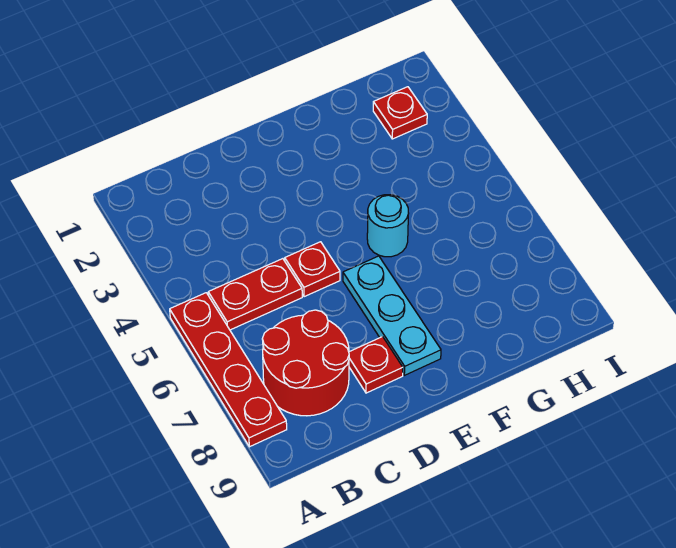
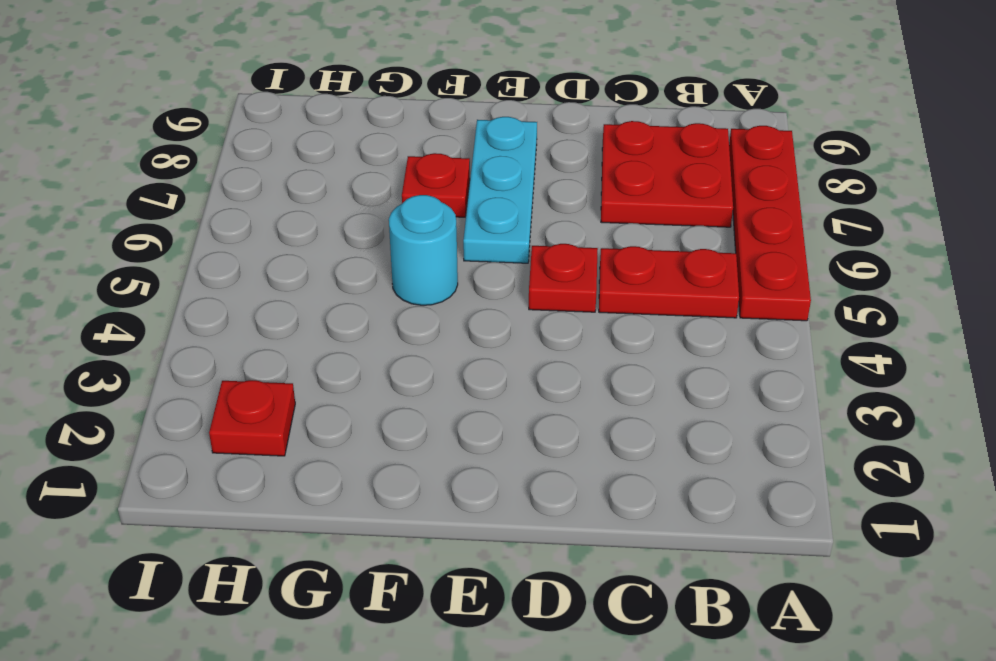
red 2x2 round brick [262,310,349,416] -> red 2x2 plate [601,121,733,227]
red 1x1 plate [349,337,403,393] -> red 1x1 plate moved to [402,153,470,217]

